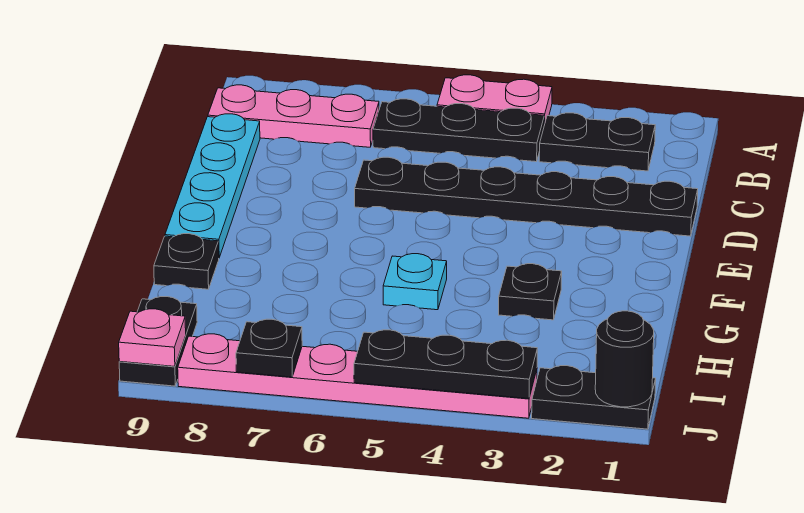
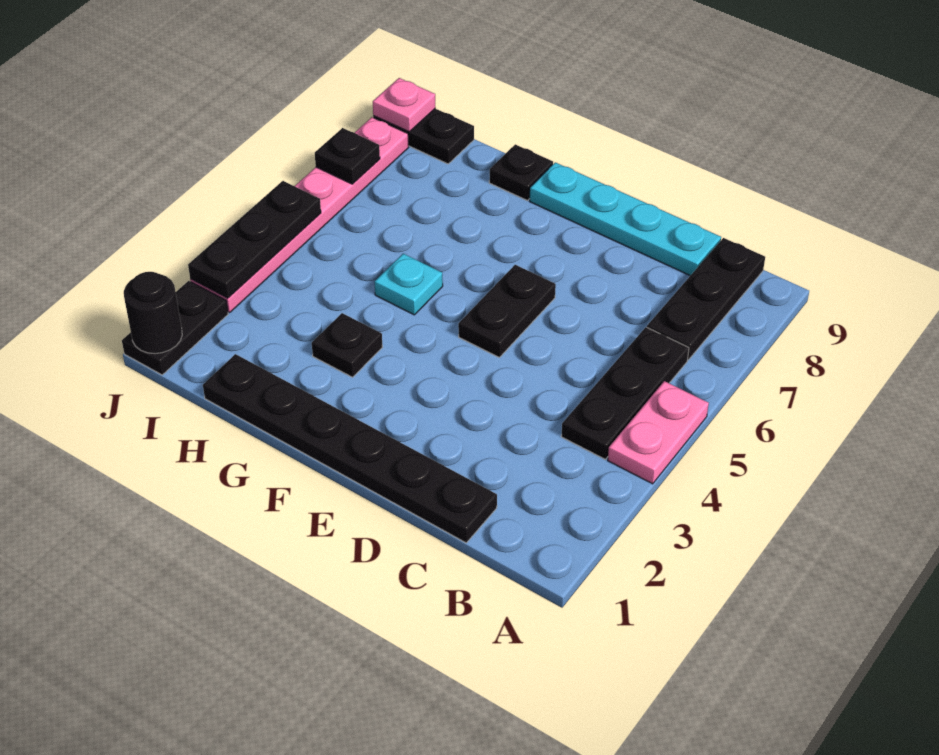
black 1x2 plate [539,113,655,171] -> black 1x2 plate moved to [458,265,556,357]
pink 1x3 plate [208,85,379,147] -> black 1x3 plate [647,238,765,360]
black 1x6 plate [355,157,698,236] -> black 1x6 plate turned to [203,354,497,543]

